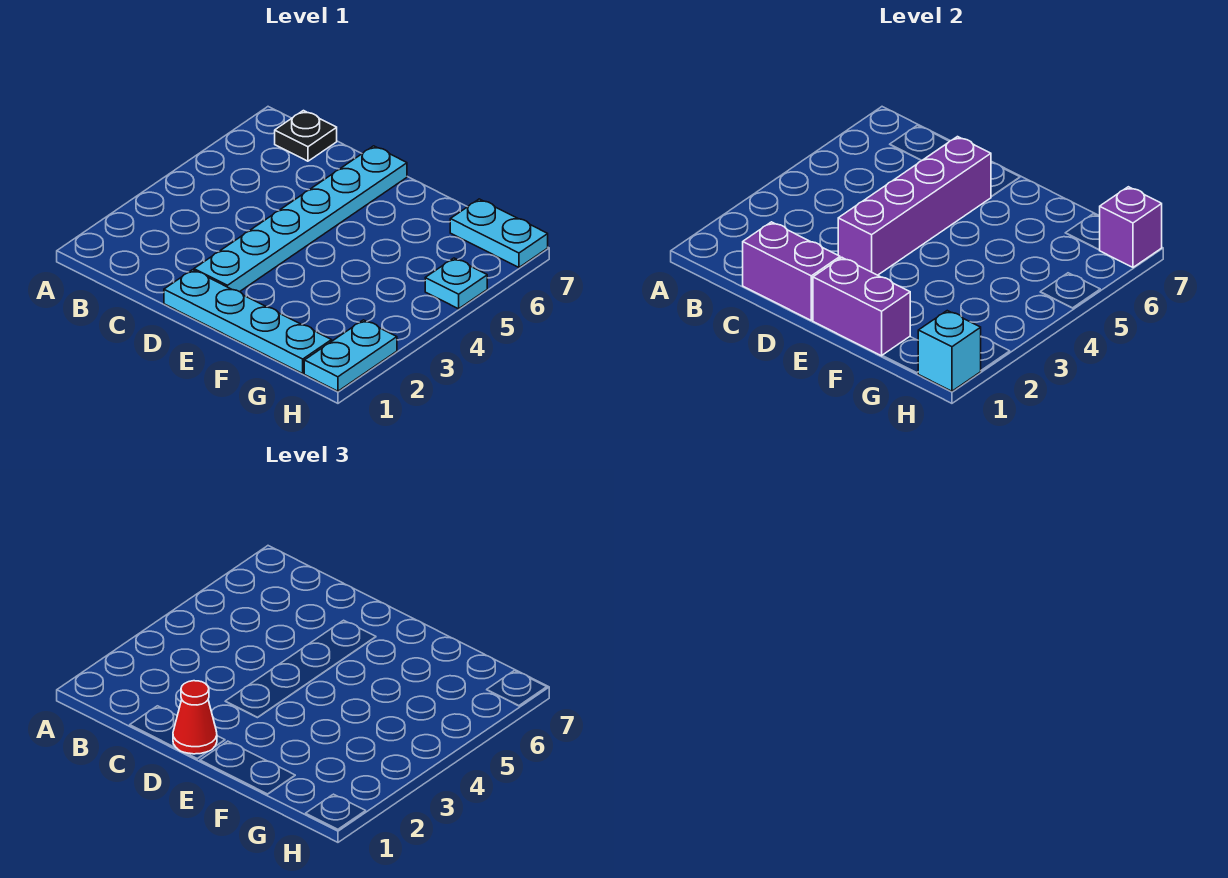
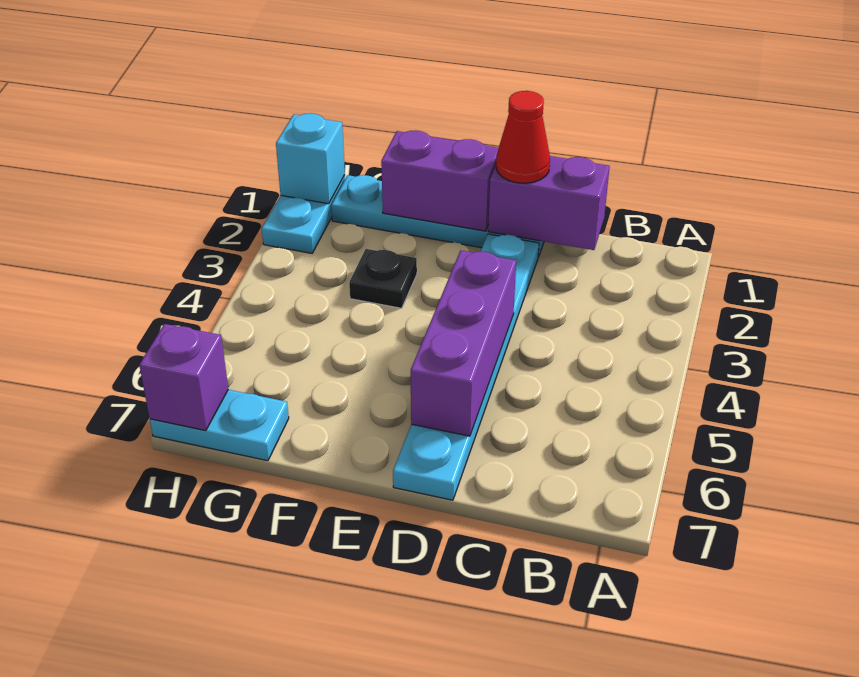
black 1x1 plate [275,111,337,161] -> black 1x1 plate moved to [349,249,417,308]
purple 1x4 brick [838,137,991,275] -> purple 1x3 brick [411,251,516,436]
cyan 1x1 plate [425,258,487,309] -> none

